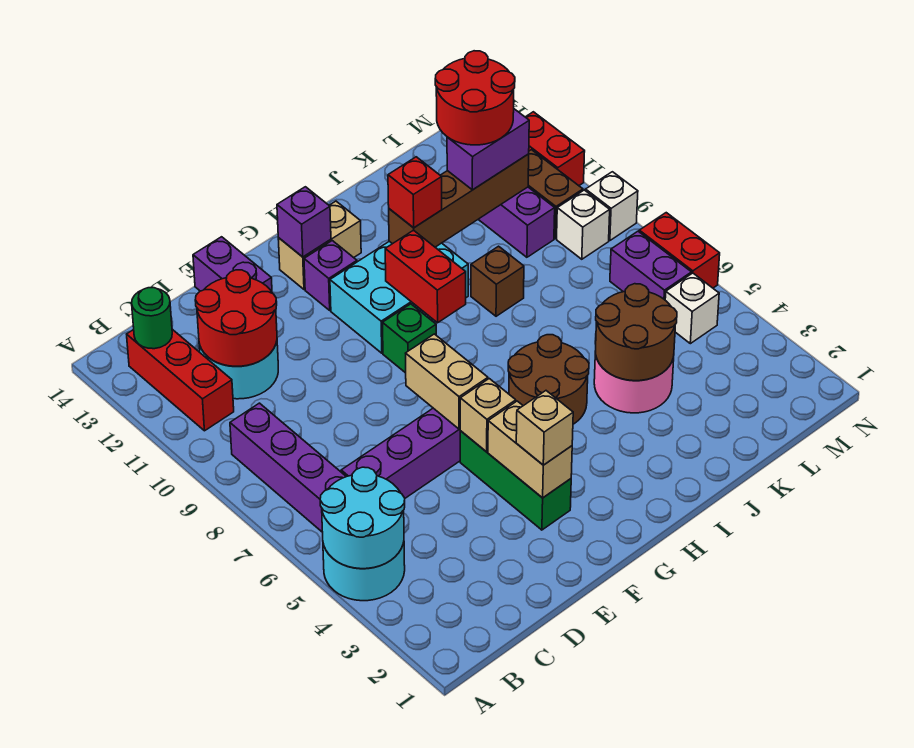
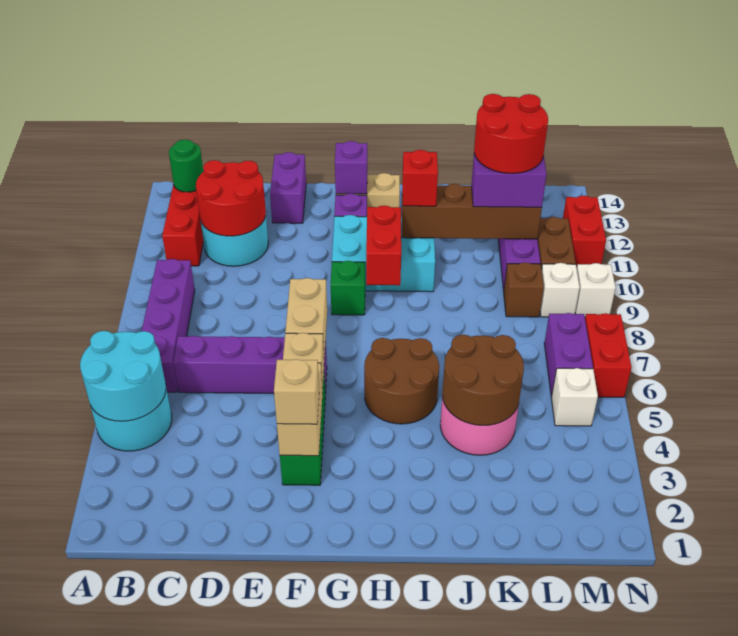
brown 1x1 brick [471,246,524,316] -> brown 1x1 brick moved to [504,262,544,317]

